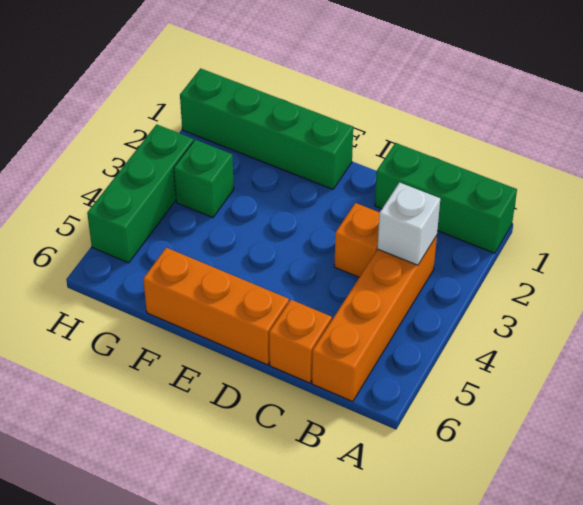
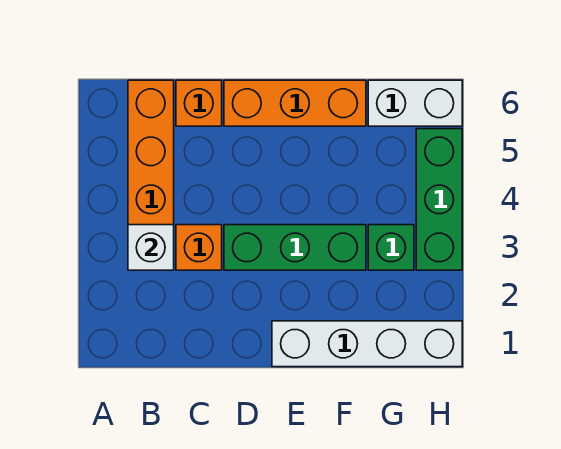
green 1x3 brick [375,143,517,253] -> green 1x3 brick moved to [224,225,366,270]
green 1x4 brick [180,68,353,189] -> white 1x4 brick [272,321,462,367]
none -> white 1x2 brick [368,80,462,126]

